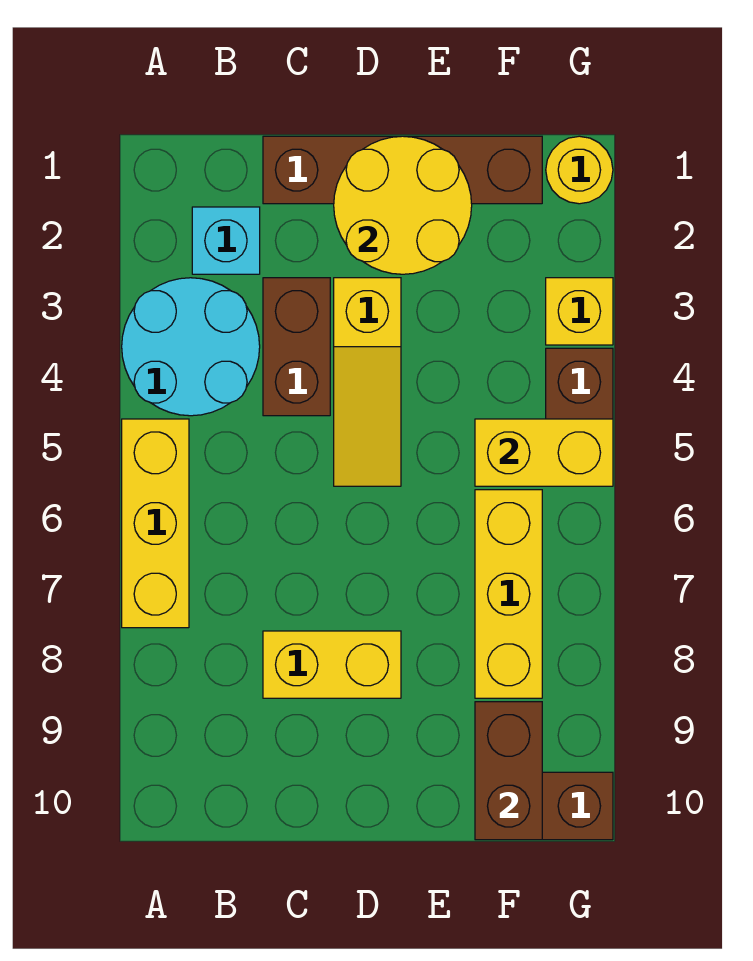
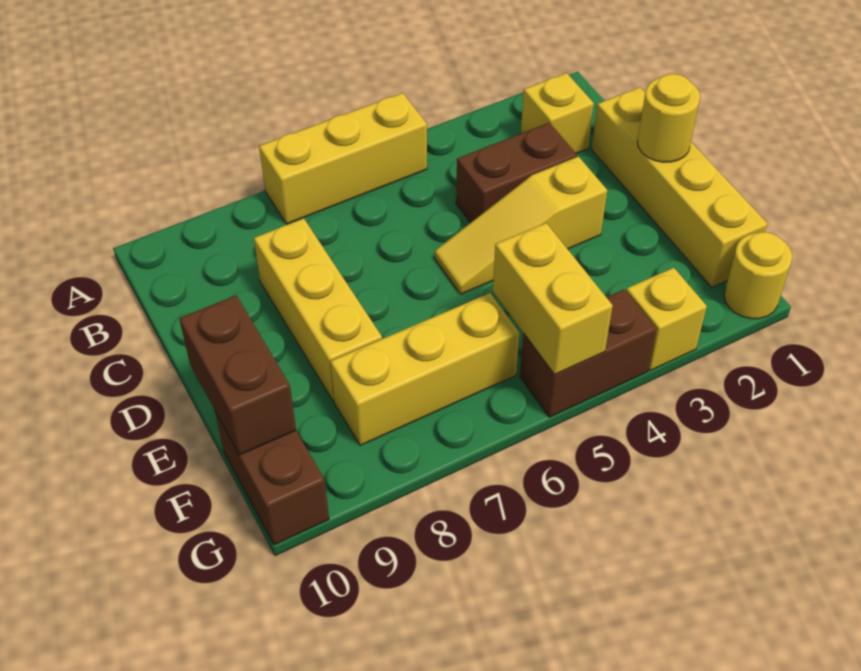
cyan 2x2 round brick [122,278,260,416] -> none
cyan 1x1 brick [192,207,260,274] -> yellow 1x1 brick [521,73,594,153]
brown 1x4 brick [263,136,542,204] -> yellow 1x4 brick [592,87,767,287]
yellow 1x2 brick [263,631,401,698] -> yellow 1x3 brick [254,218,382,401]
yellow 2x2 round brick [334,136,472,274] -> yellow 1x1 round brick [637,74,700,162]
brown 1x2 brick [475,702,542,840] -> brown 1x2 brick turned to [179,295,296,455]

